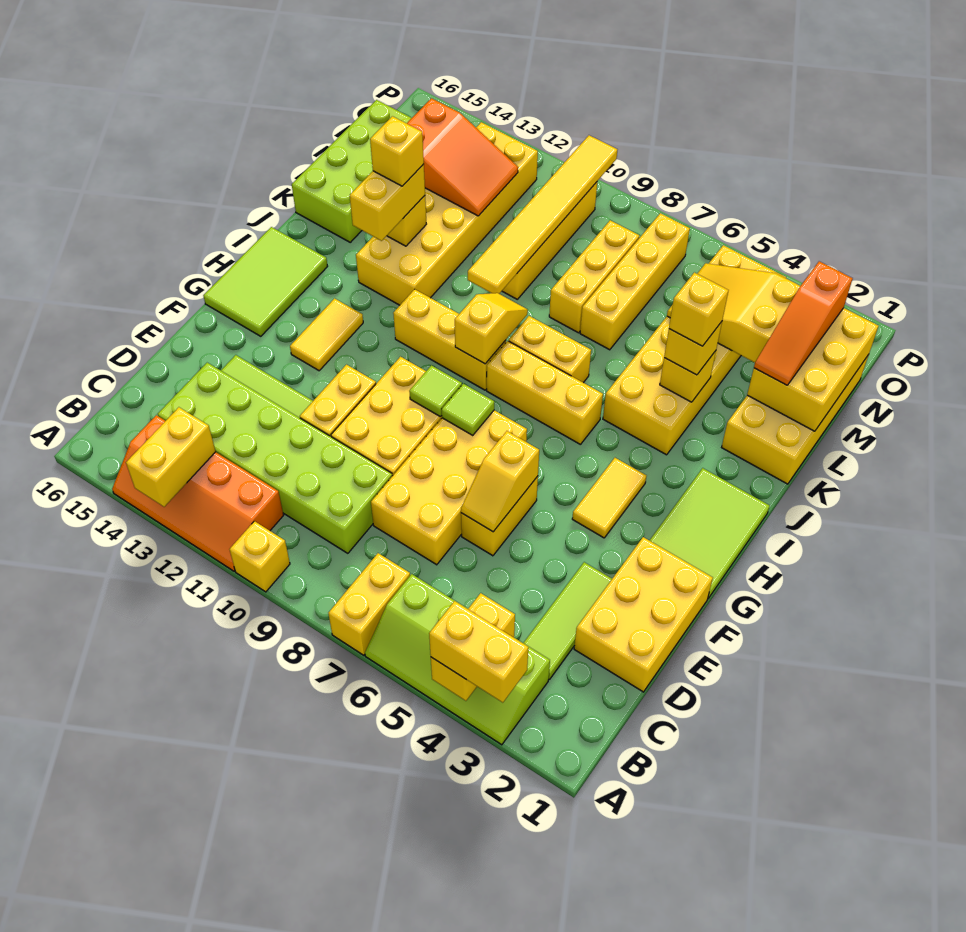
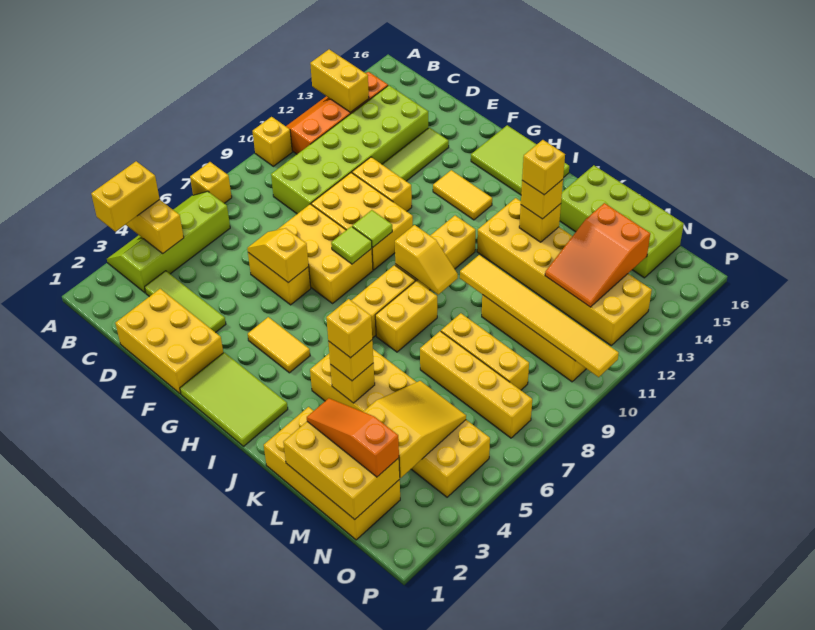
yellow 1x2 brick [328,553,410,655] -> yellow 1x1 brick [190,162,232,203]
yellow 2x4 brick [371,410,527,565] -> yellow 2x3 brick [277,204,373,303]
yellow 1x2 brick [350,164,425,241] -> yellow 1x1 brick [521,180,563,219]

